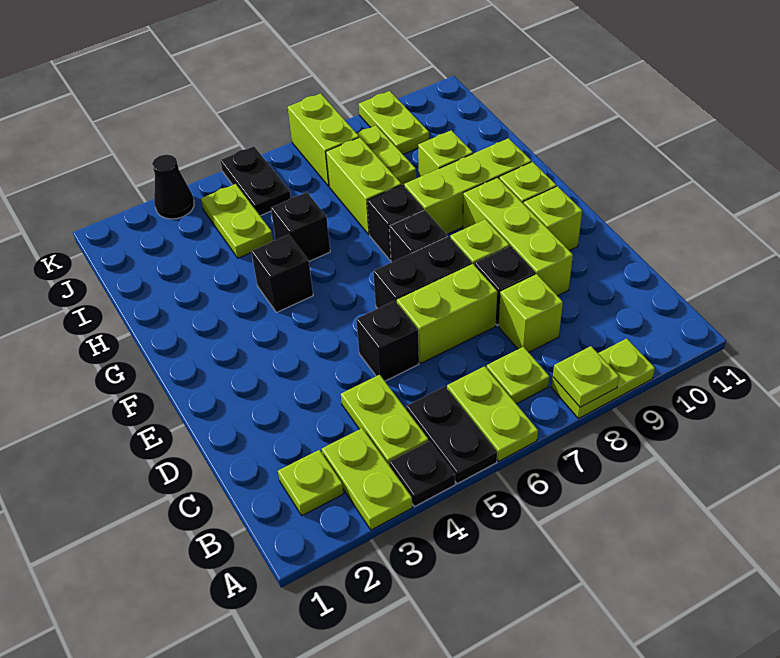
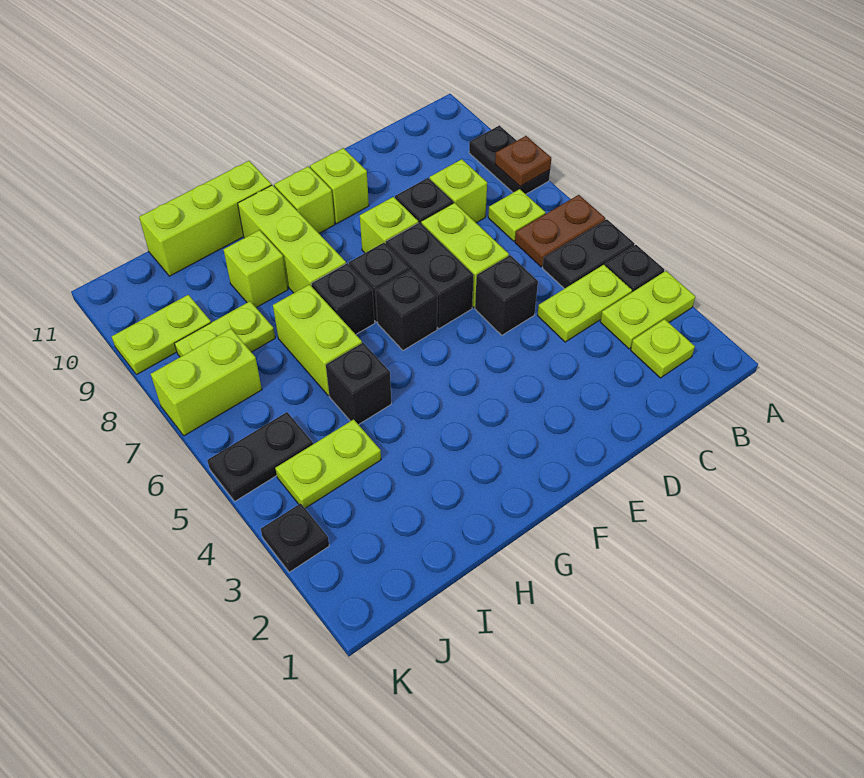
lime 1x2 plate [447,366,538,461] -> brown 1x2 plate [515,195,606,267]
lime 1x2 plate [552,338,655,419] -> black 1x2 plate [469,125,550,194]
lime 1x1 plate [553,346,619,407] -> brown 1x1 plate [495,136,551,186]
lime 1x3 brick [463,178,573,296] -> lime 1x3 brick moved to [139,161,271,276]
black 1x1 brick [251,234,313,312] -> black 1x1 brick moved to [376,270,437,350]
lime 1x2 brick [326,137,401,235] -> lime 1x2 brick turned to [273,284,362,396]
black 1x1 cone [152,155,194,219] -> black 1x1 plate [261,503,329,572]

